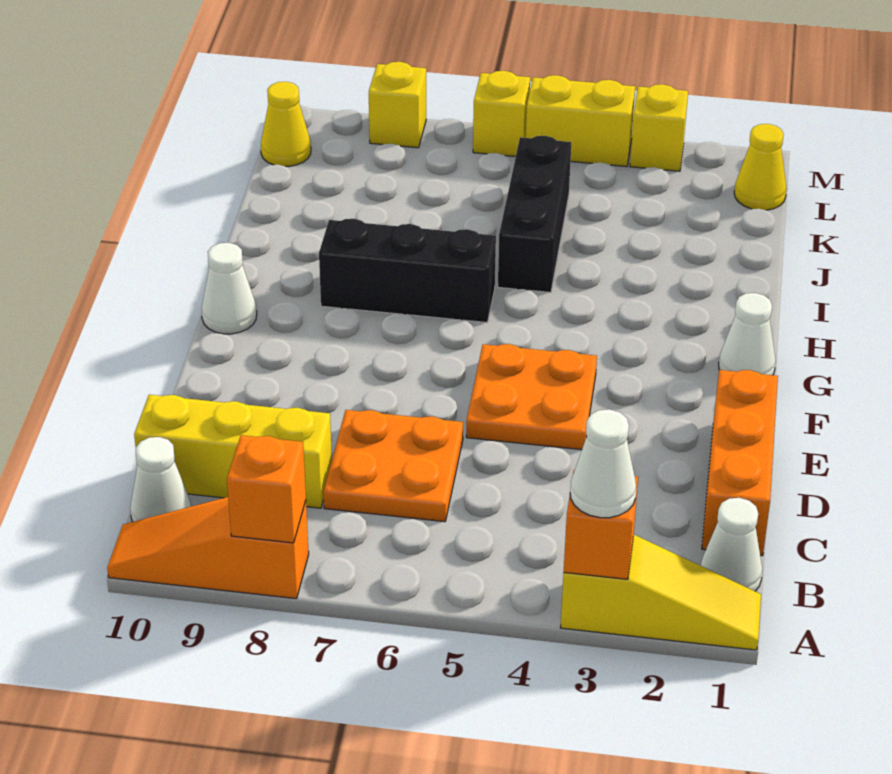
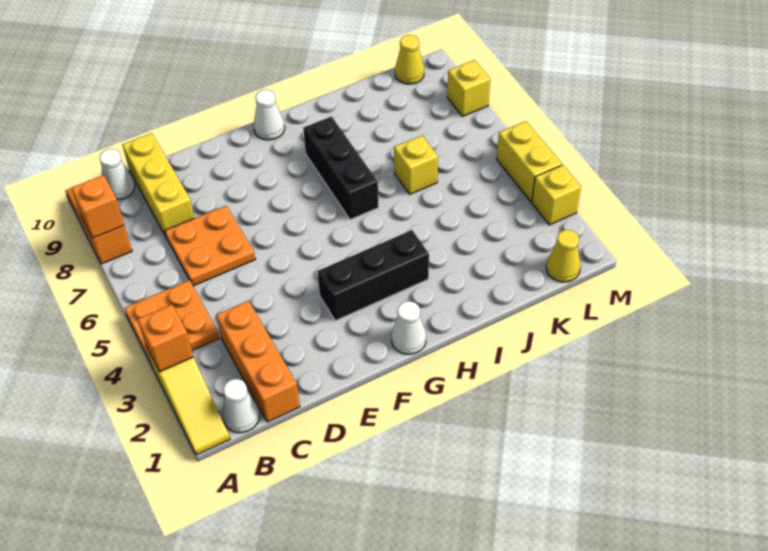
white 1x1 cone [570,409,636,518] -> none
orange 1x3 brick [702,370,778,556] -> orange 1x3 brick turned to [216,301,300,422]
orange 2x2 plate [466,344,597,450] -> orange 2x2 plate moved to [124,280,219,367]
black 1x3 brick [498,136,571,292] -> black 1x3 brick moved to [317,230,429,321]
yellow 1x1 brick [473,71,530,157] -> yellow 1x1 brick moved to [394,136,438,194]

